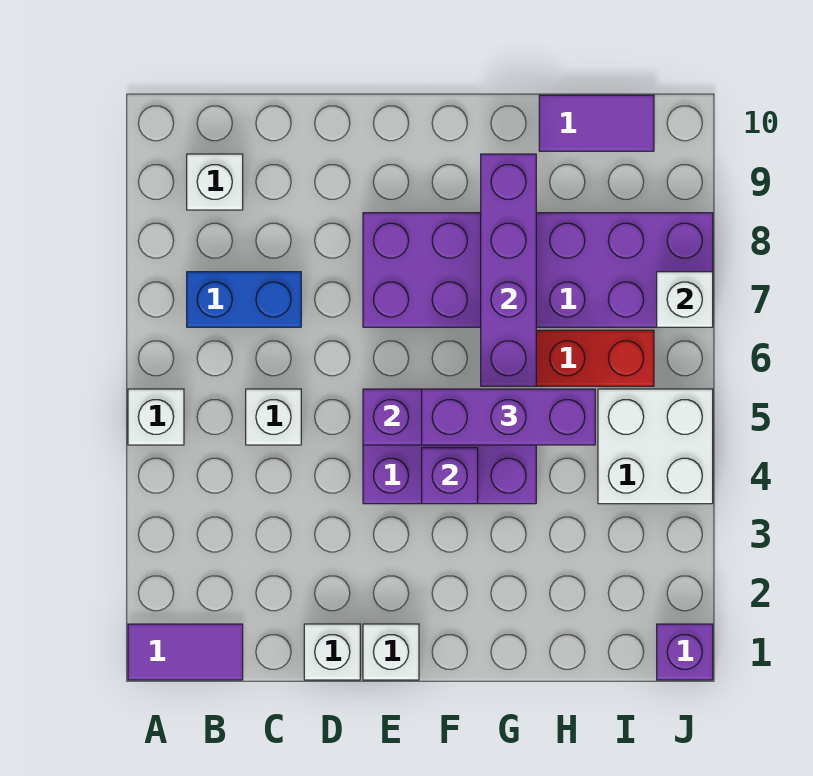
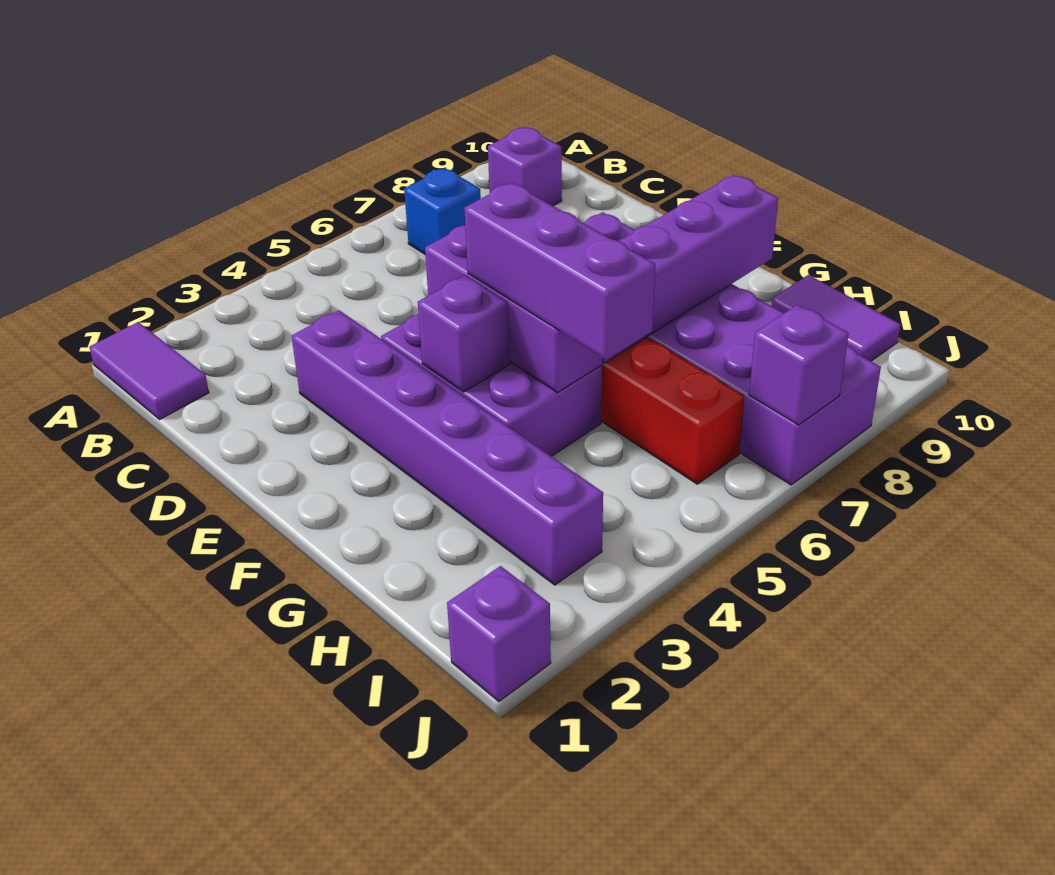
white 1x1 brick [128,389,184,445] -> none
blue 1x2 brick [187,272,301,327] -> blue 1x1 brick [404,168,481,254]
white 1x1 brick [187,154,243,210] -> purple 1x1 brick [488,127,562,206]
white 1x1 brick [246,389,301,445] -> none
white 1x1 brick [304,624,360,680] -> none
none -> purple 1x6 brick [292,310,603,585]
white 1x1 brick [363,624,419,680] -> none
white 2x2 brick [598,389,713,504] -> none
white 1x1 brick [657,272,713,327] -> purple 1x1 brick [749,305,849,425]

